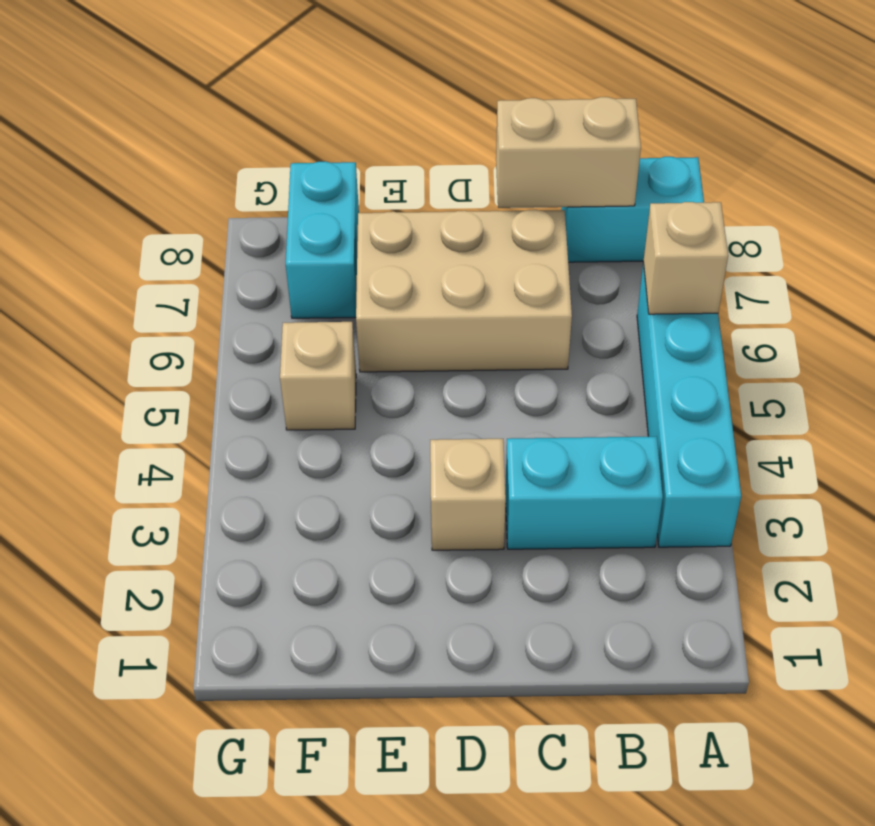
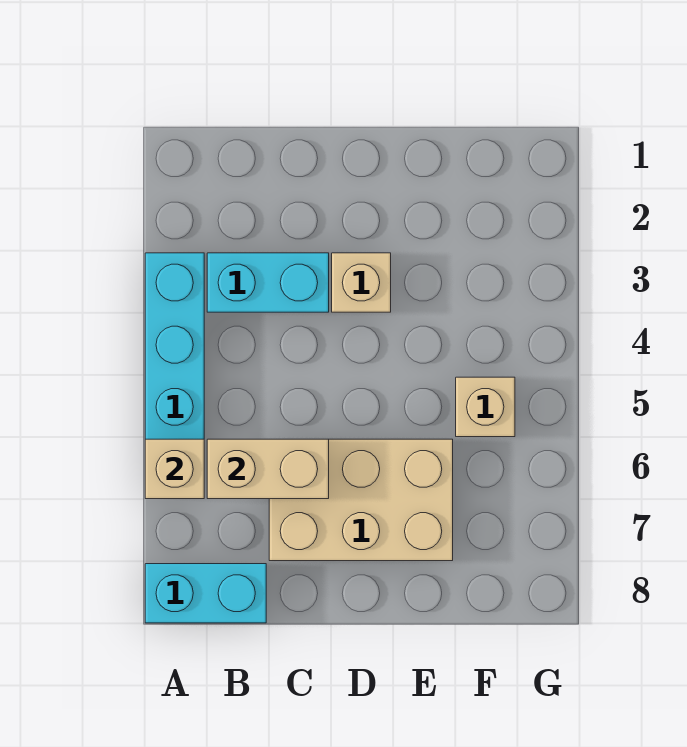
tan 1x2 brick [496,97,641,208] -> tan 1x2 brick moved to [207,439,329,499]
cyan 1x2 brick [286,161,359,318] -> none

